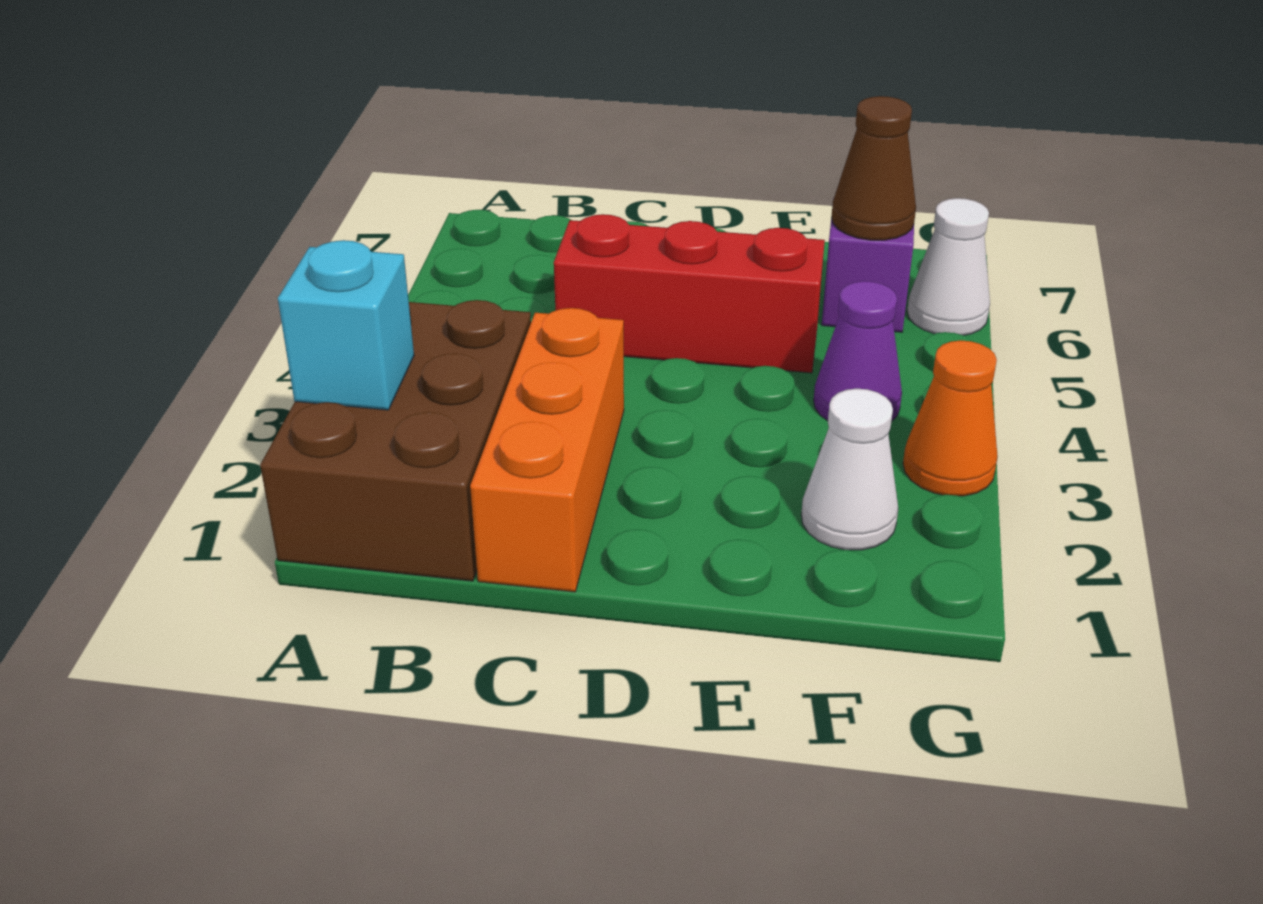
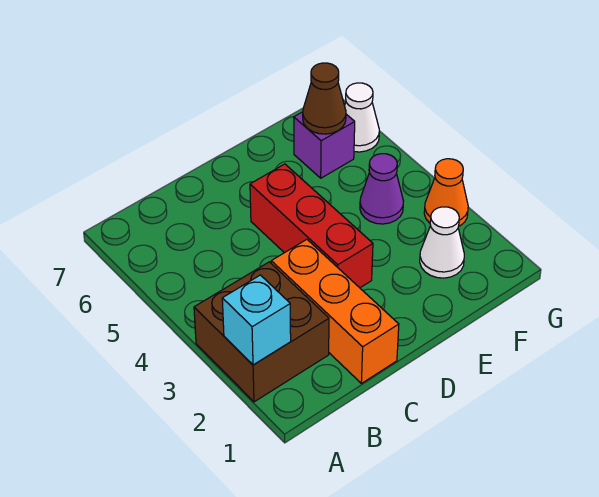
brown 2x3 brick [260,300,531,581] -> brown 2x2 brick [194,262,329,402]
red 1x3 brick [554,214,825,373] -> red 1x3 brick turned to [250,164,373,288]

